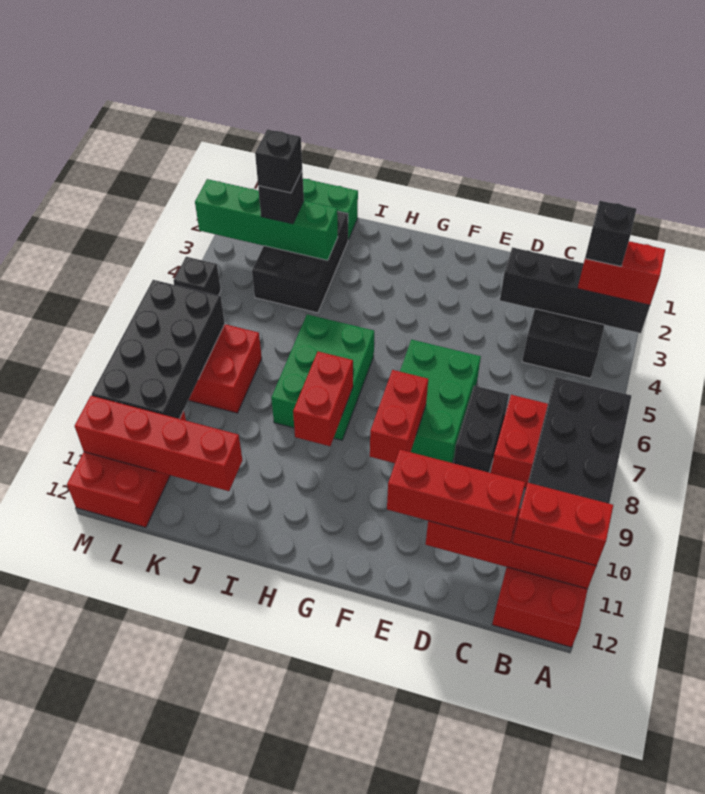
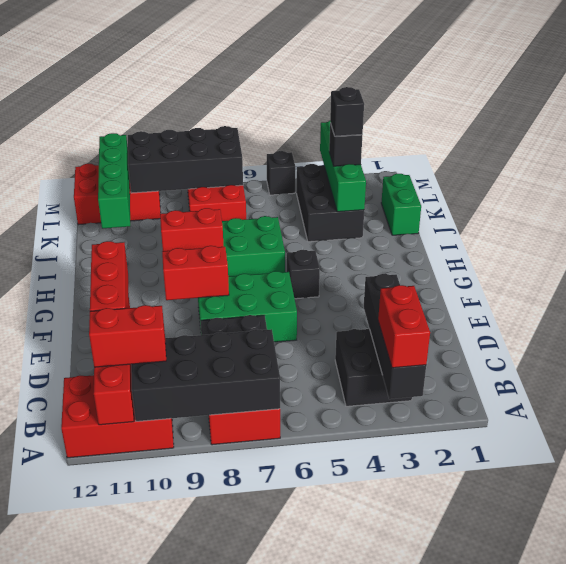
red 1x2 brick [513,483,613,566] -> red 1x2 brick turned to [89,305,166,367]
black 1x1 brick [585,201,636,267] -> black 1x1 brick moved to [287,250,320,299]
black 2x3 brick [252,211,348,313] -> black 2x3 brick turned to [297,164,364,242]
red 1x4 brick [75,396,242,491] -> green 1x4 brick [98,133,130,229]

